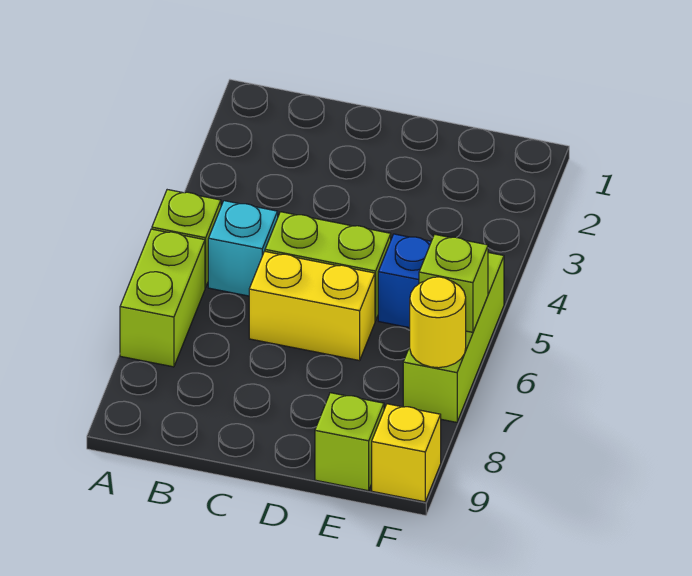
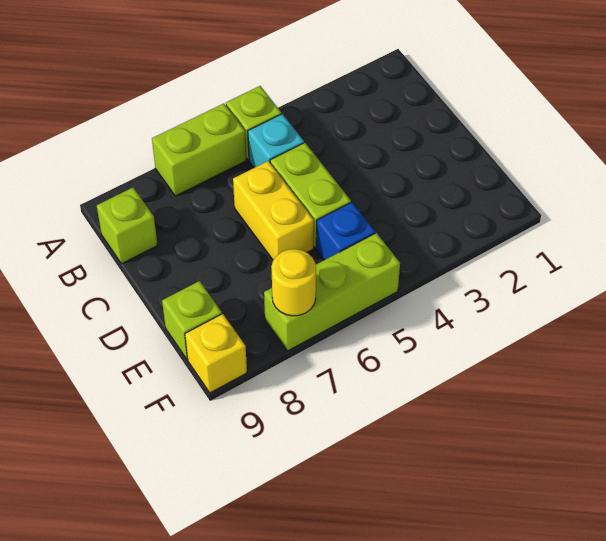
lime 1x1 brick [419,234,488,332] -> lime 1x1 brick moved to [97,188,157,264]

